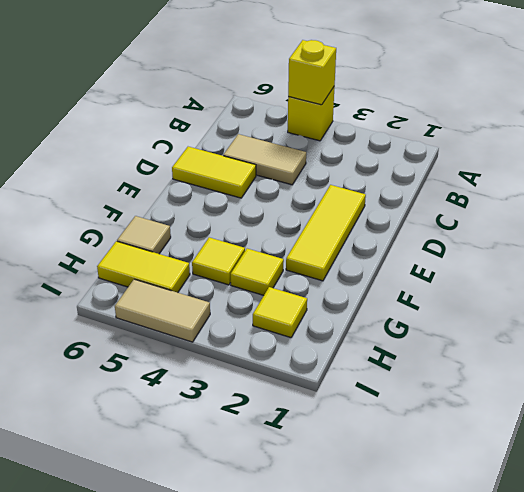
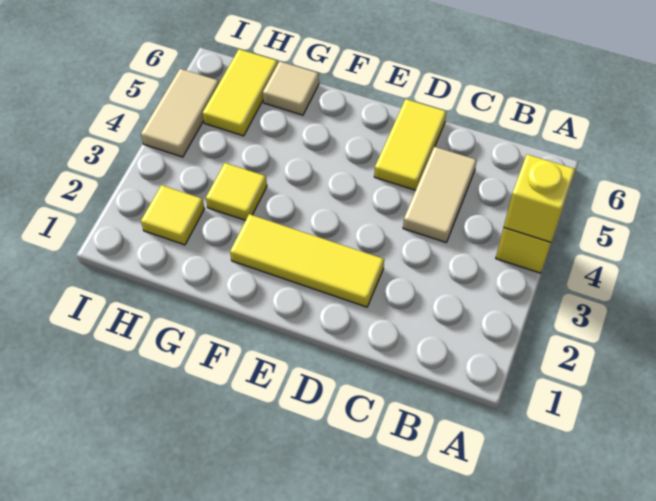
yellow 1x1 tile [192,237,245,285] -> none

